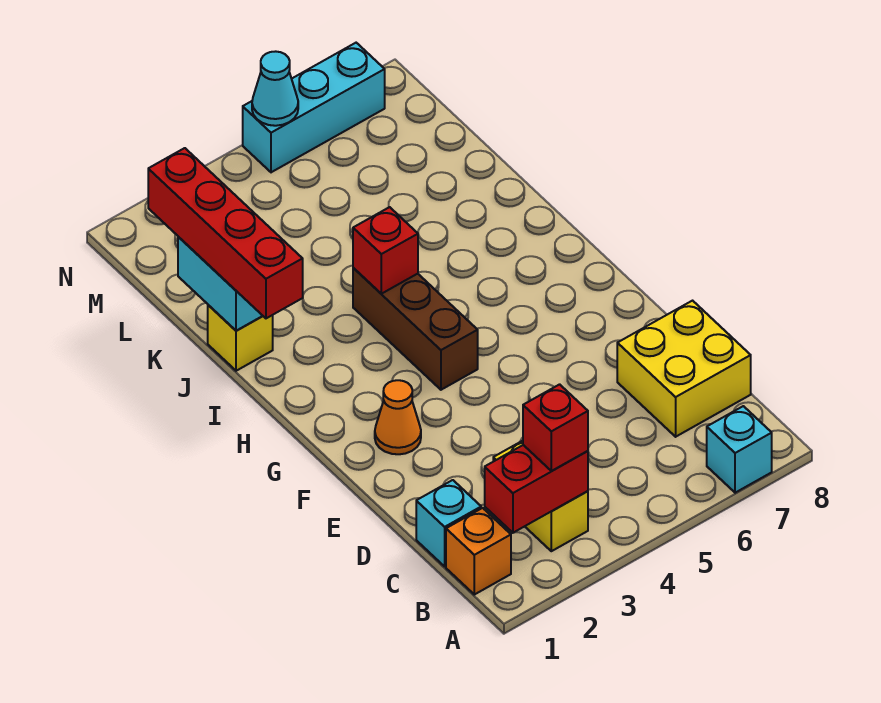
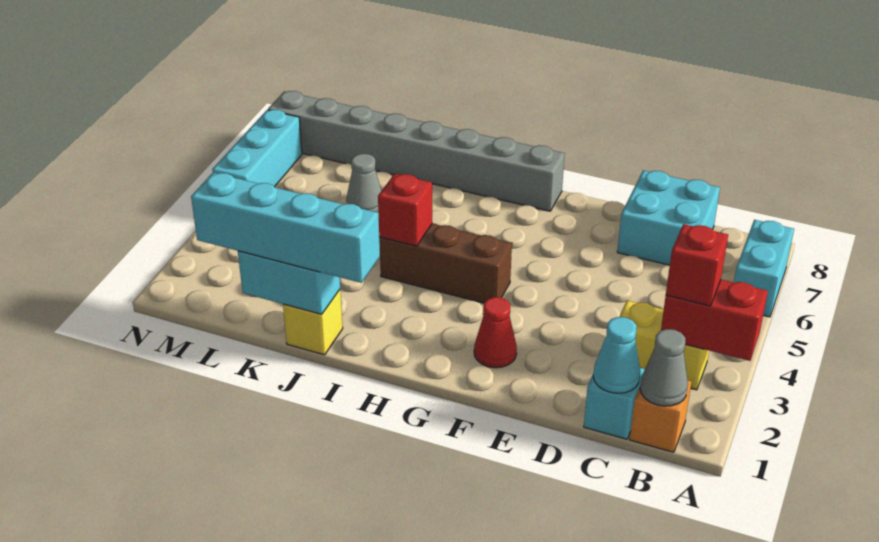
cyan 1x1 brick [707,406,772,493] -> cyan 1x2 brick [734,220,794,317]
none -> grey 1x1 cone [640,329,688,406]
red 1x2 brick [485,445,588,533] -> red 1x2 brick turned to [661,280,768,361]
yellow 2x2 brick [617,301,751,437] -> cyan 2x2 brick [617,170,720,265]
orange 1x1 cone [375,380,421,454] -> red 1x1 cone [474,297,517,368]
none -> grey 1x8 brick [268,91,565,211]
red 1x4 brick [148,148,303,318] -> cyan 1x4 brick [191,173,380,283]
none -> grey 1x1 cone [346,154,381,212]
cyan 1x1 cone [252,51,298,126] -> cyan 1x1 cone moved to [593,317,640,393]

